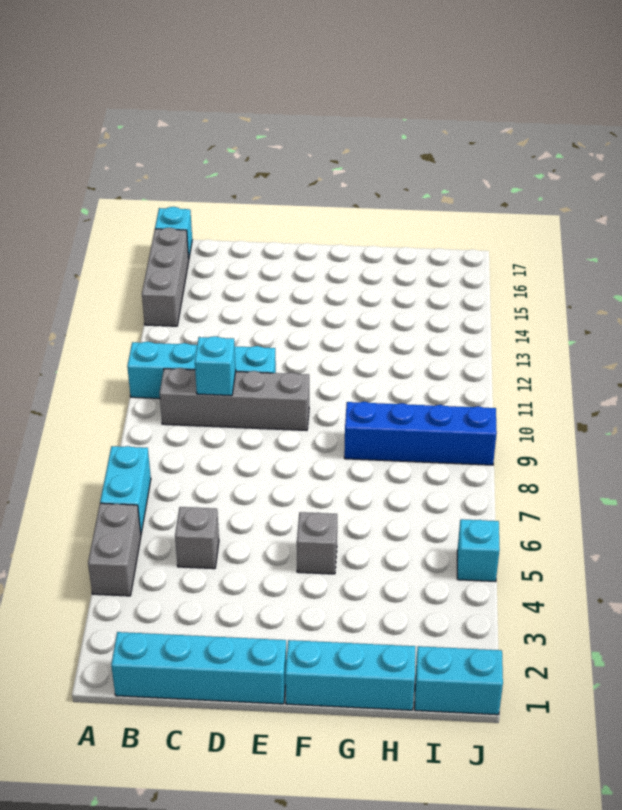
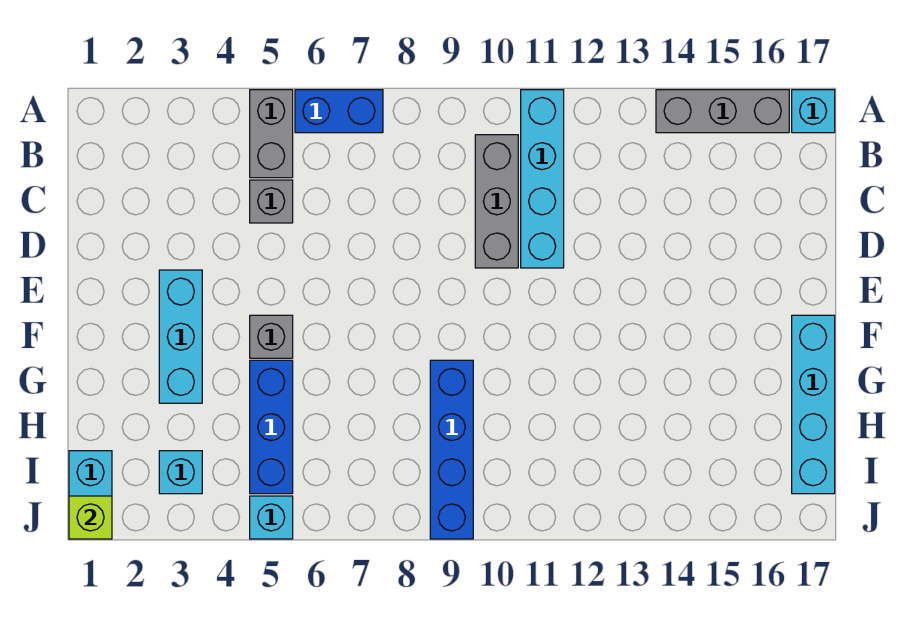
grey 1x2 brick [88,503,141,596] -> grey 1x2 brick turned to [250,90,293,178]
cyan 1x2 brick [100,446,151,533] -> blue 1x2 brick [295,90,383,133]
cyan 1x4 brick [111,632,286,704] -> cyan 1x4 brick moved to [792,315,835,494]
grey 1x4 brick [160,368,309,430] -> grey 1x3 brick [475,135,518,268]
cyan 1x1 brick [195,336,236,396] -> cyan 1x1 brick moved to [159,451,202,494]
cyan 1x3 brick [285,640,415,710] -> cyan 1x3 brick moved to [159,270,202,403]
none -> blue 1x3 brick [250,360,293,494]
none -> lime 1x1 brick [69,496,112,539]

